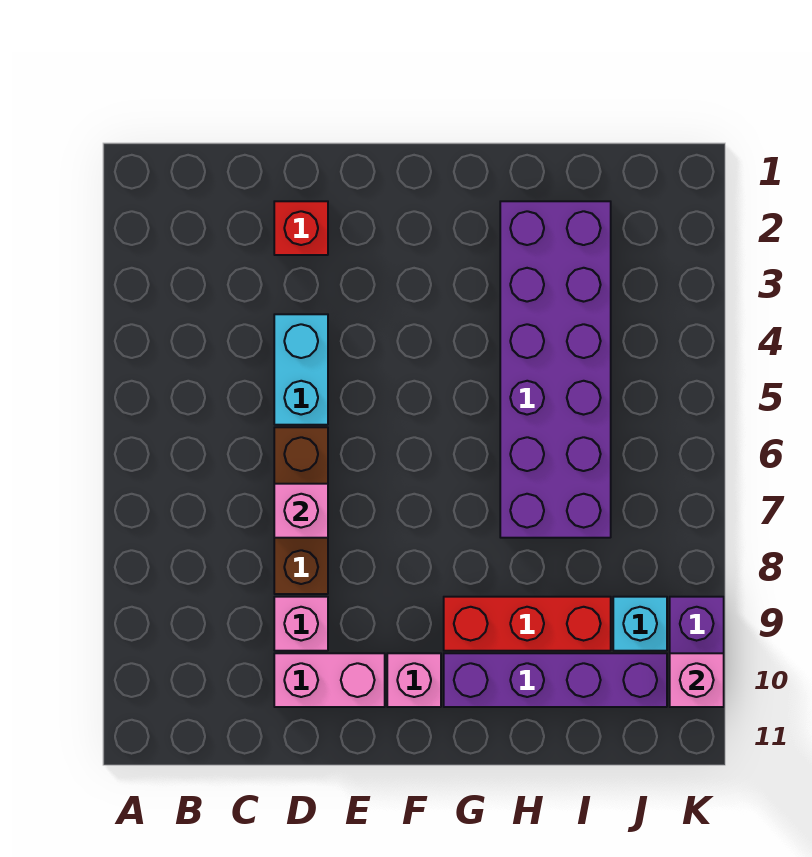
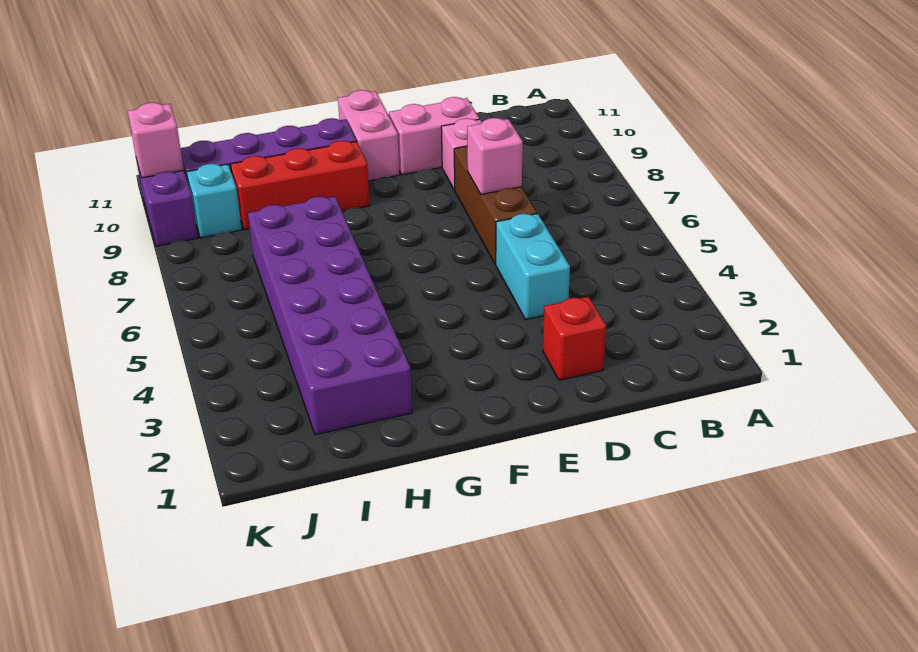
pink 1x1 brick [387,653,441,707] -> pink 1x2 brick [338,90,400,181]

